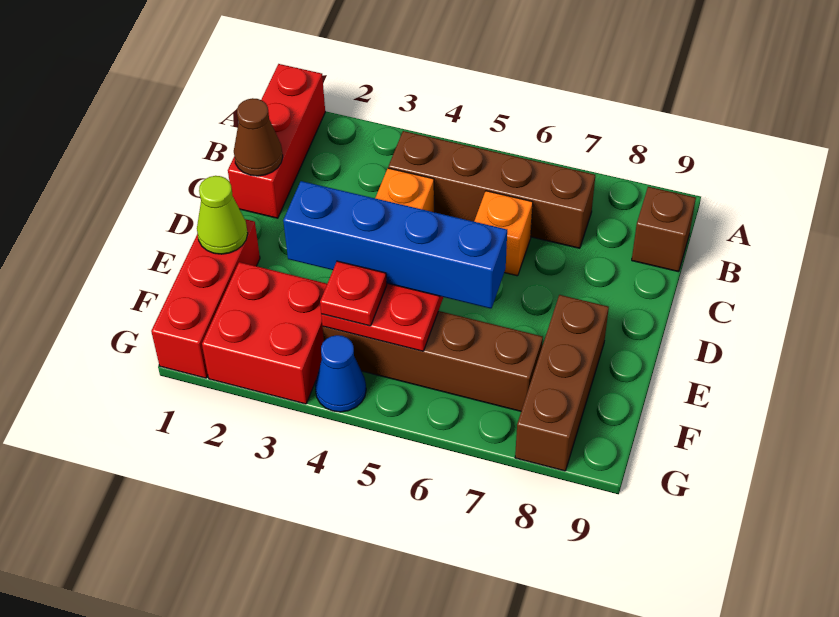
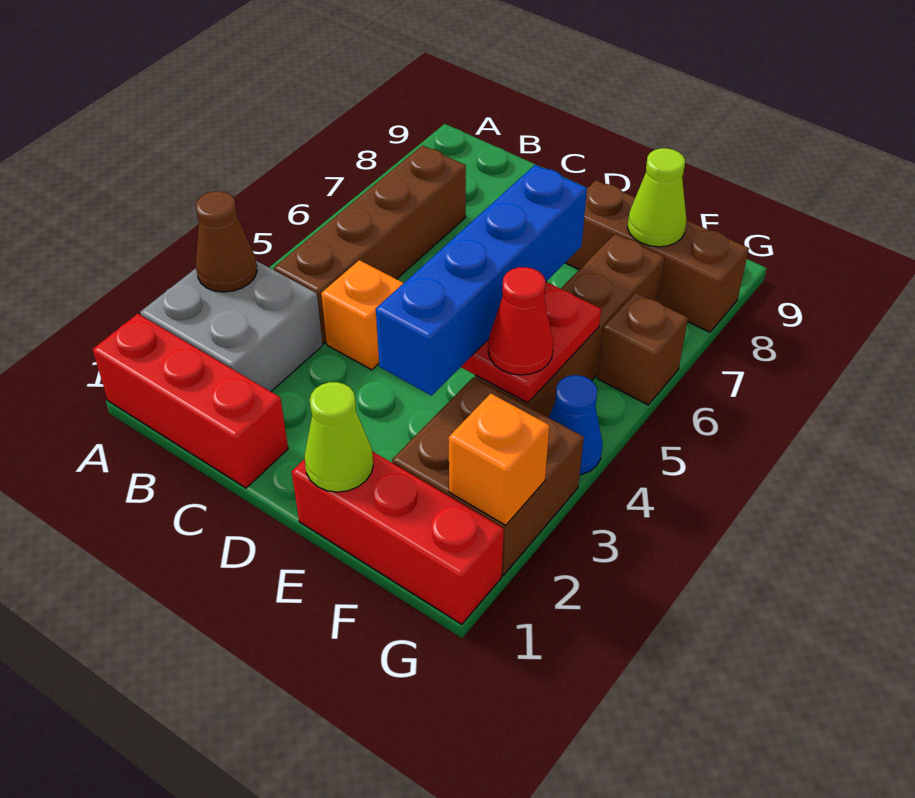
none -> grey 2x2 brick [140,261,323,391]
brown 1x1 brick [632,187,696,272] -> brown 1x1 brick moved to [597,293,688,405]
brown 1x1 cone [234,98,283,176] -> brown 1x1 cone moved to [196,191,257,292]
orange 1x1 brick [474,191,533,276] -> orange 1x1 brick moved to [449,393,549,525]
red 2x2 brick [202,262,327,404] -> brown 2x2 brick [392,377,584,575]
red 1x1 plate [320,261,387,326] -> red 1x1 cone [488,267,554,375]
none -> lime 1x1 cone [627,148,686,247]

